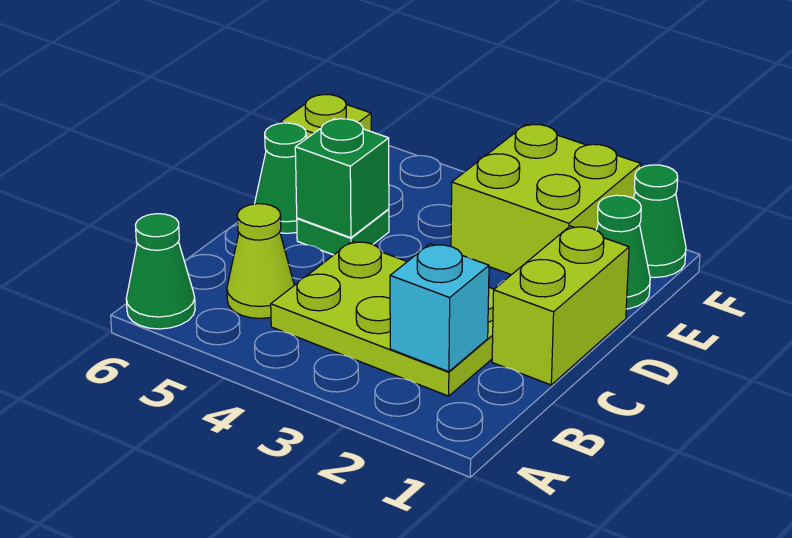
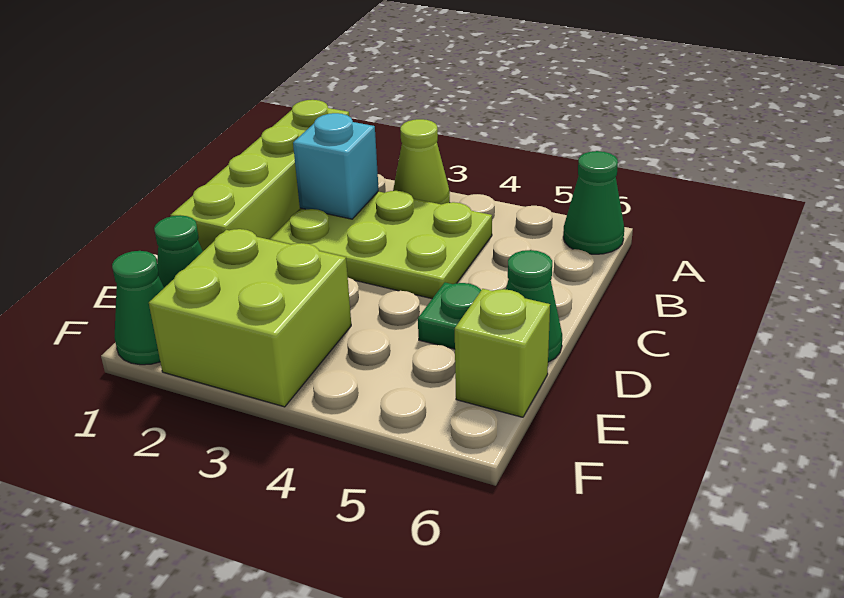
lime 1x1 cone [227,204,294,318] -> lime 1x1 cone moved to [393,119,450,204]
lime 1x2 brick [492,226,629,385] -> lime 1x4 brick [171,100,349,251]
green 1x1 brick [295,119,389,238] -> none

